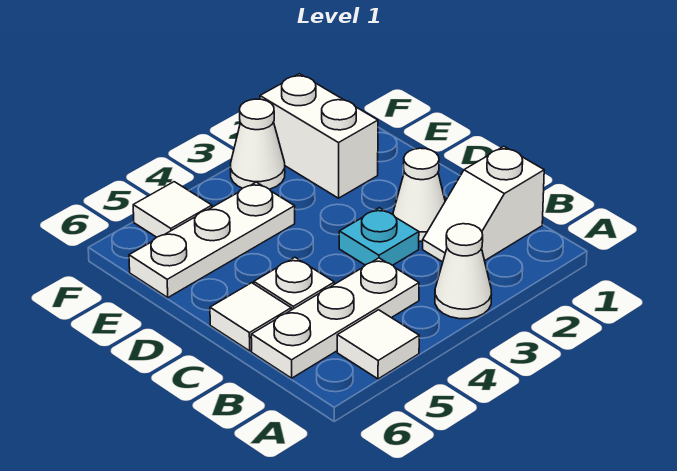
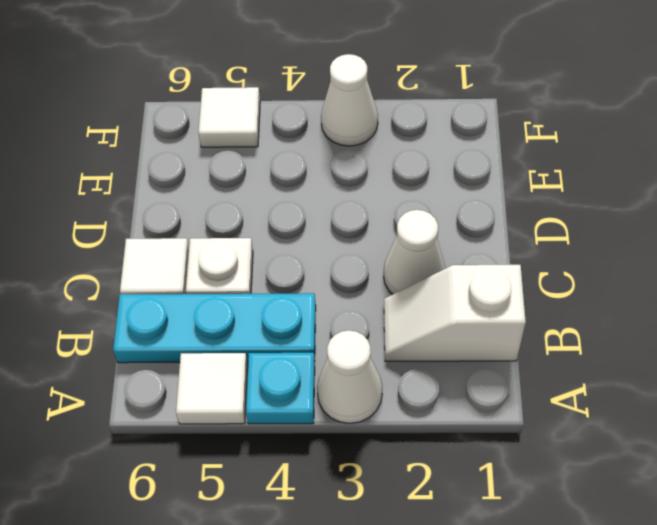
white 1x3 plate [251,258,419,378] -> cyan 1x3 plate [113,293,316,363]
cyan 1x1 plate [339,208,419,265] -> cyan 1x1 plate moved to [246,353,315,424]
white 1x2 brick [260,74,378,198] -> none
white 1x3 plate [129,182,295,297] -> none

